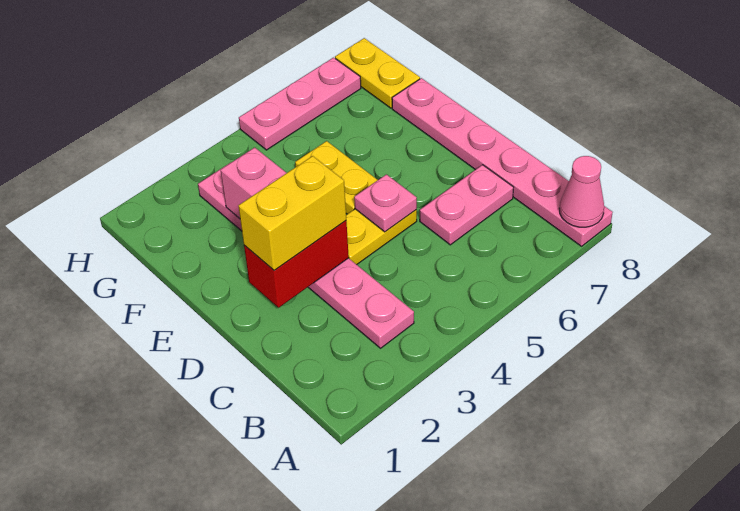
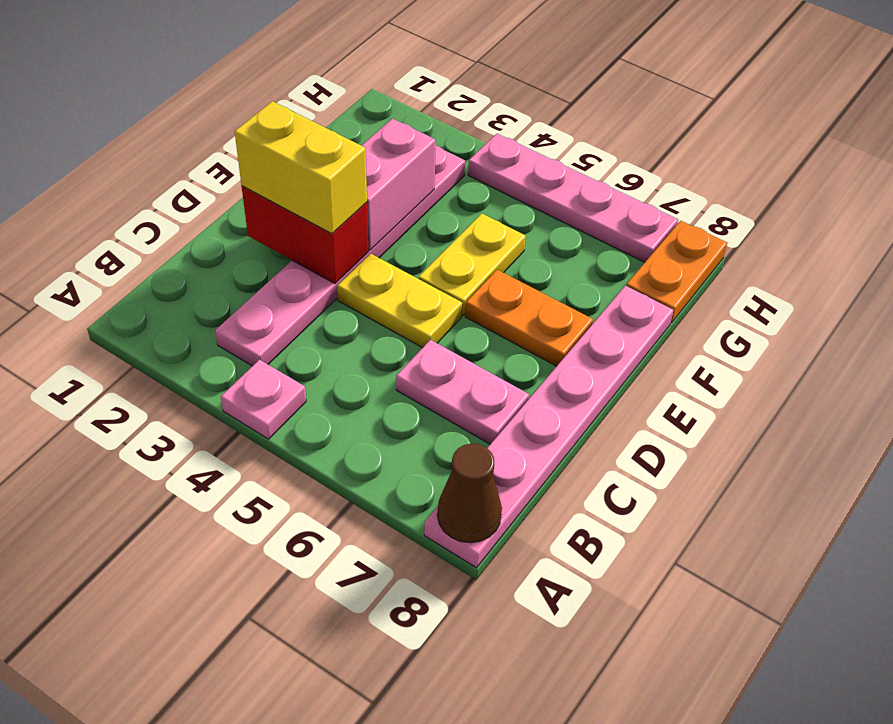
pink 1x1 cone [559,156,604,227] -> brown 1x1 cone [437,444,502,543]
pink 1x1 plate [354,174,417,232] -> pink 1x1 plate moved to [221,359,306,439]
none -> orange 1x2 plate [465,270,593,366]
yellow 1x2 plate [335,38,420,108] -> orange 1x2 plate [626,221,727,323]
pink 1x3 plate [239,58,361,150] -> pink 1x4 plate [468,134,678,262]

